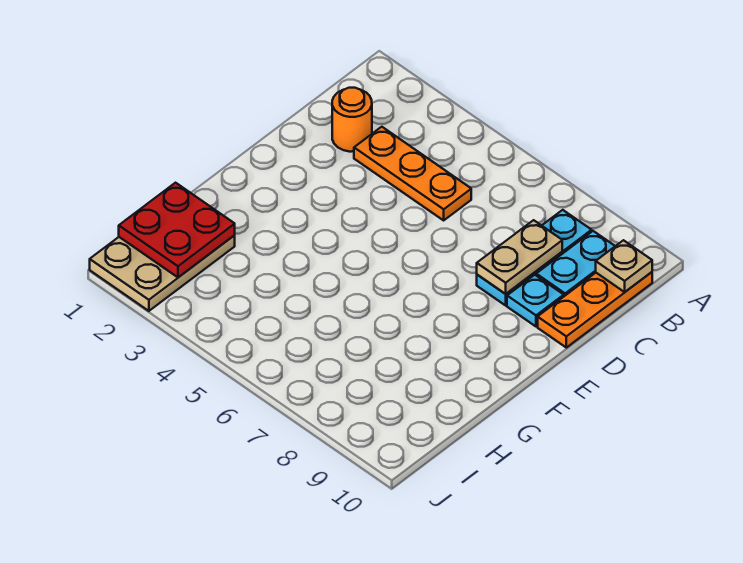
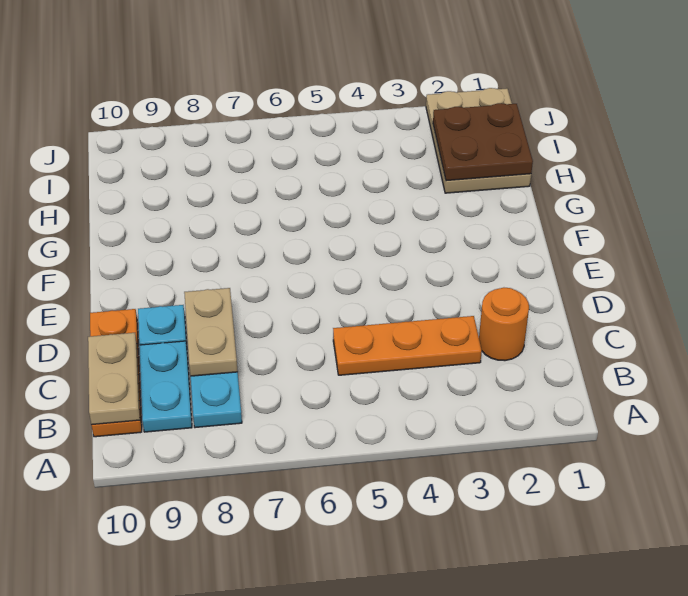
tan 1x1 plate [596,240,652,292] -> tan 1x2 plate [88,333,140,425]
red 2x2 plate [119,183,235,277] -> brown 2x2 plate [433,103,533,181]

